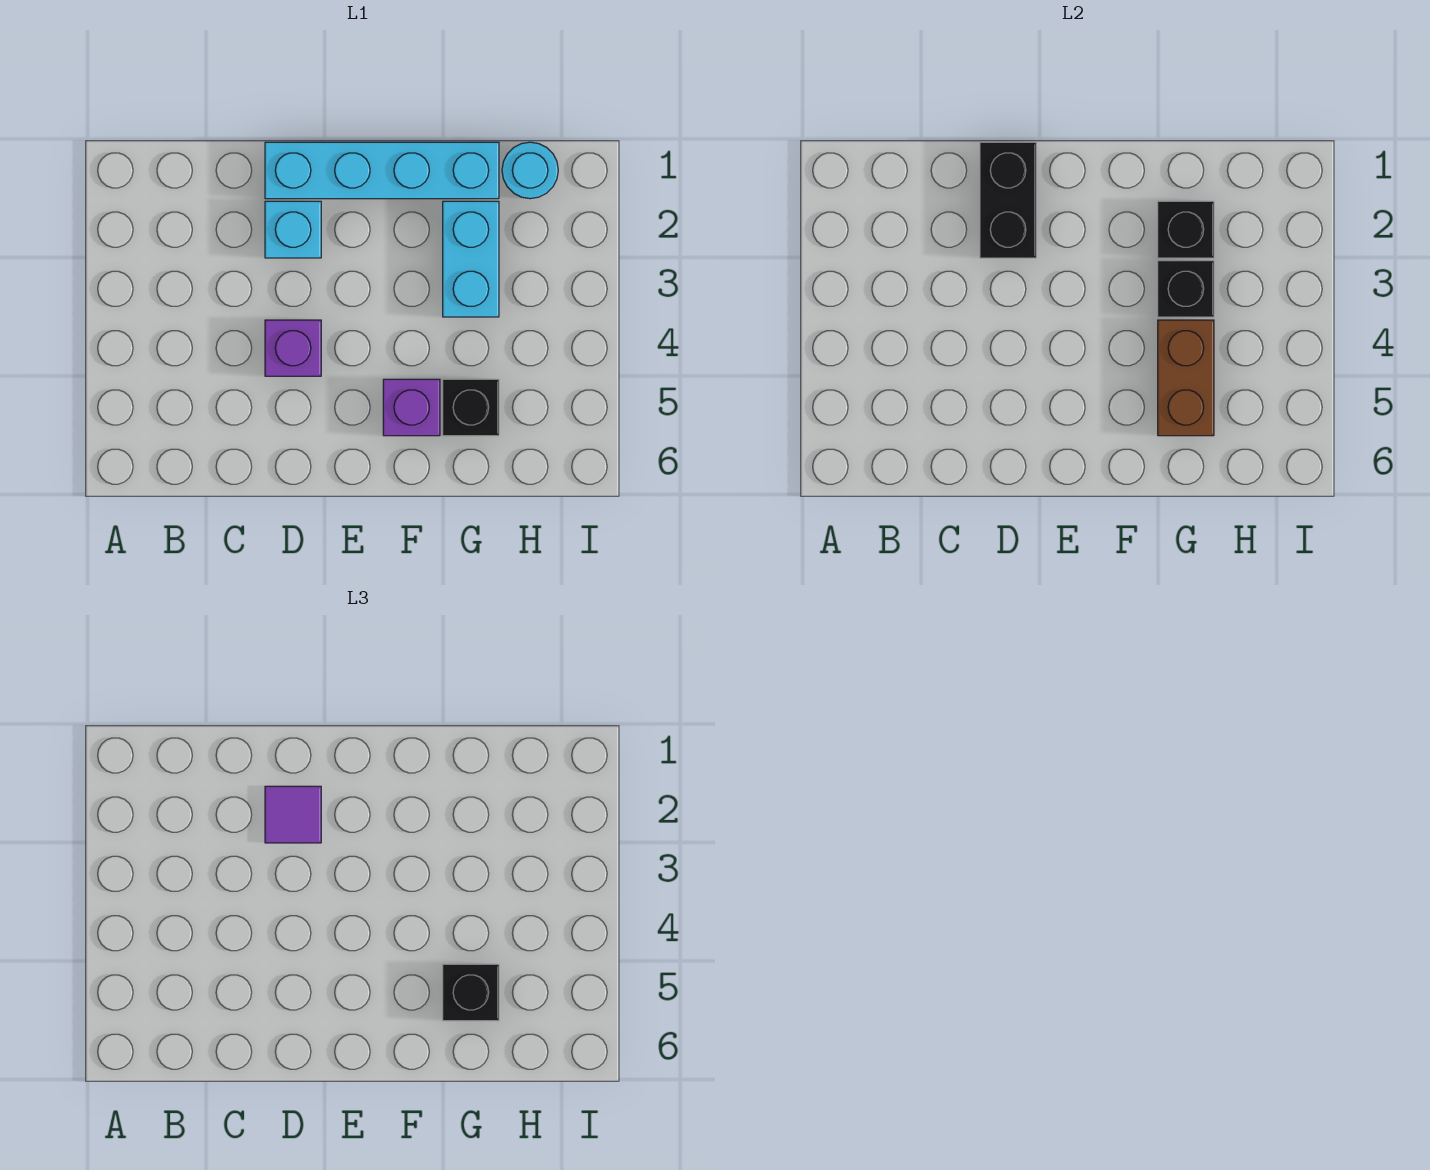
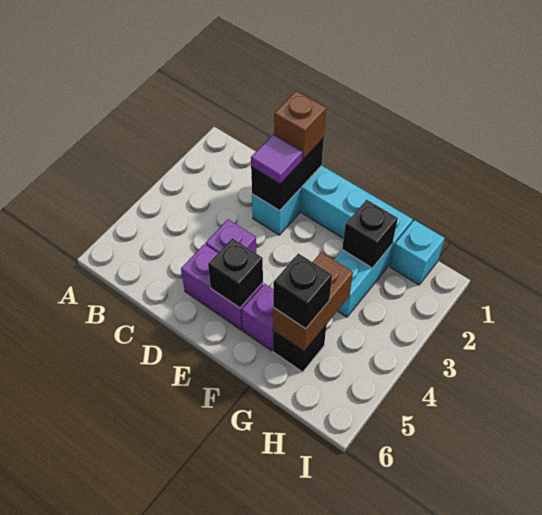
none -> brown 1x1 brick [274,91,326,160]
none -> purple 1x2 brick [181,244,263,330]
black 1x1 brick [1158,261,1214,317] -> black 1x1 brick moved to [208,238,263,308]
cyan 1x1 round brick [502,142,558,199] -> cyan 1x1 brick [390,220,445,285]

